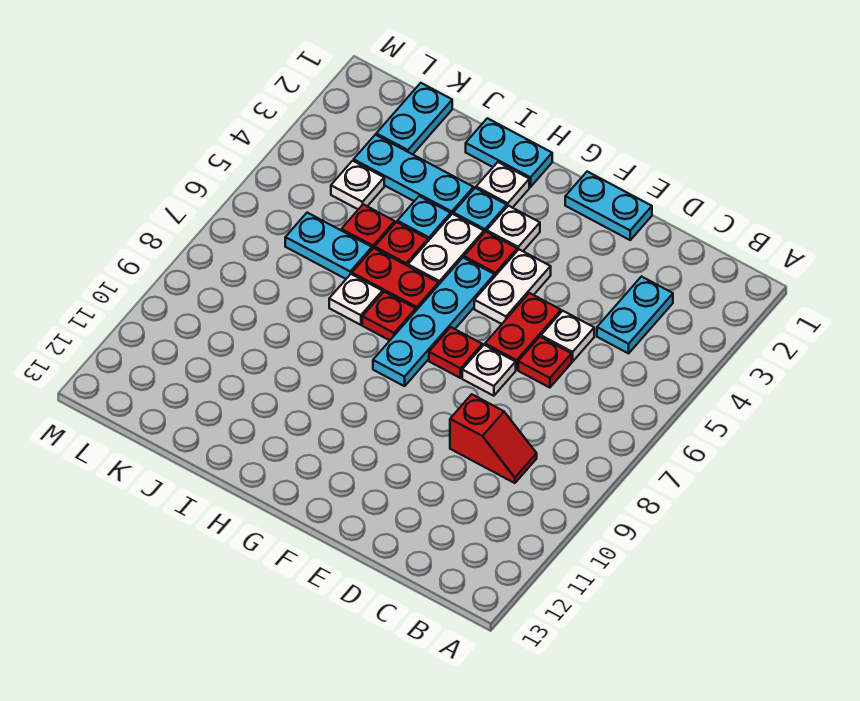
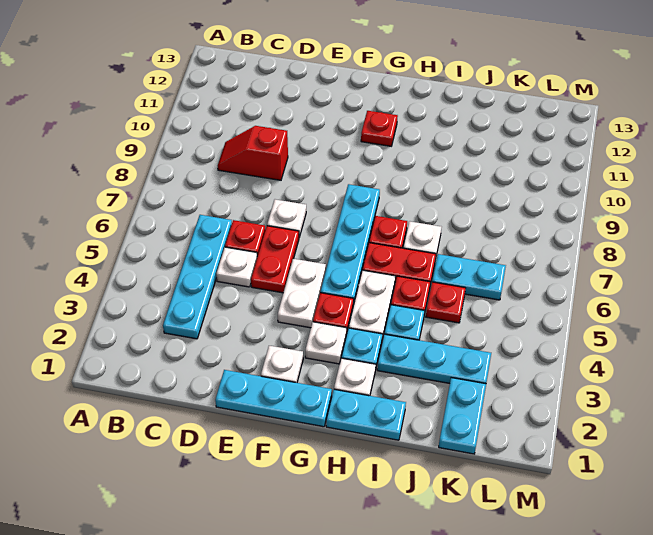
cyan 1x2 plate [597,277,673,353] -> cyan 1x4 plate [163,215,232,339]
cyan 1x2 plate [565,172,652,240] -> cyan 1x3 plate [215,370,332,427]
red 1x1 plate [429,327,482,378] -> red 1x1 plate moved to [361,111,398,146]
white 1x1 plate [331,161,384,209] -> white 1x1 plate moved to [261,346,303,383]

